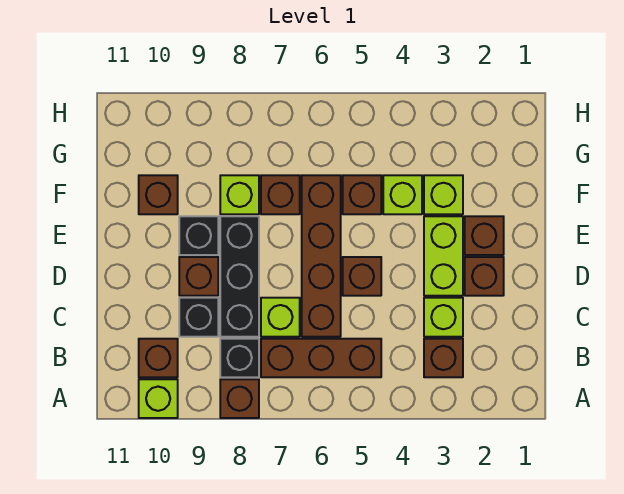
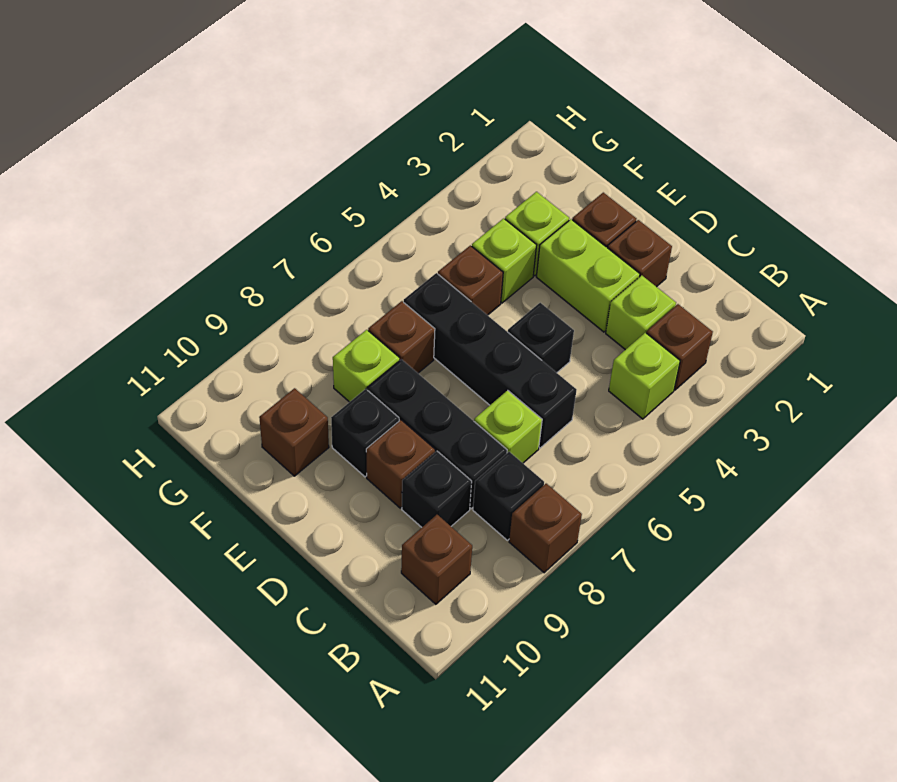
lime 1x1 brick [139,379,178,418] -> lime 1x1 brick moved to [609,333,680,419]
brown 1x3 brick [261,339,381,377] -> none
brown 1x4 brick [302,175,341,337] -> black 1x4 brick [404,273,576,448]
brown 1x1 brick [343,257,381,296] -> black 1x1 brick [508,303,574,373]

